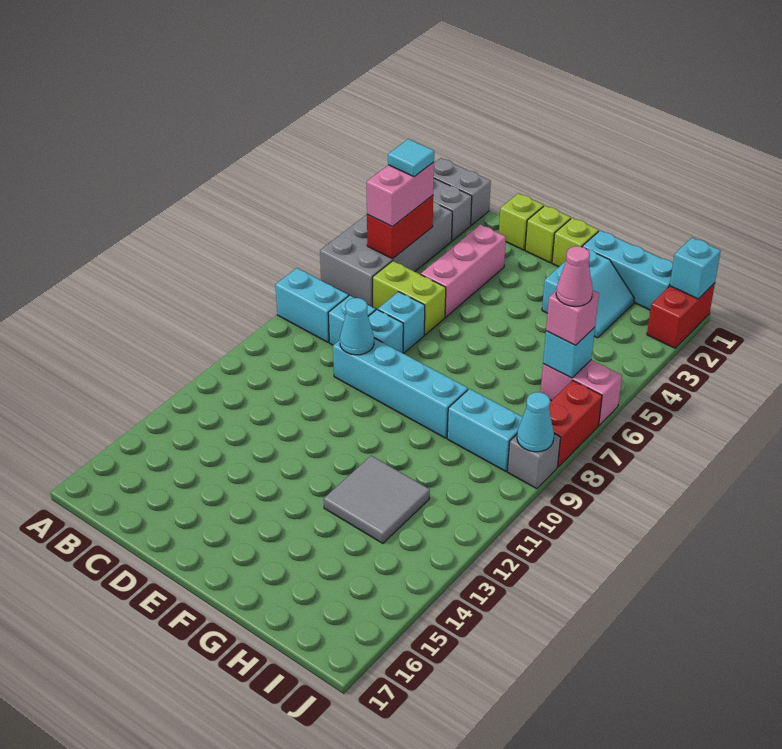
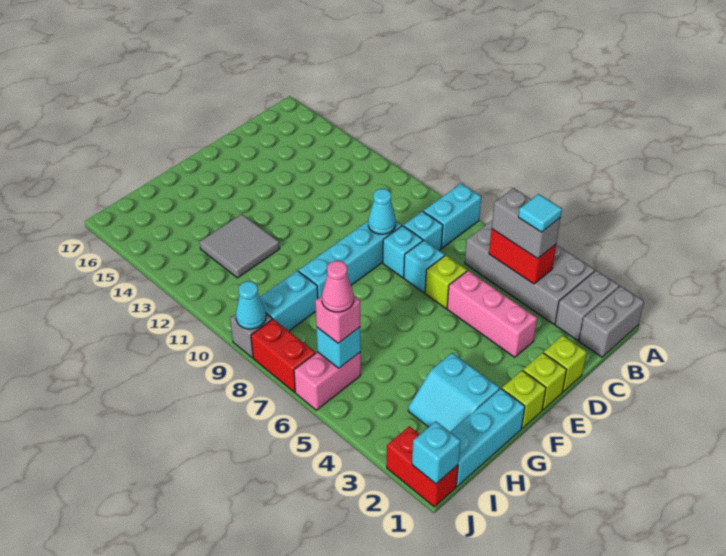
pink 1x2 brick [367,162,434,227] -> grey 1x2 brick [492,188,560,259]
lime 1x2 brick [373,261,446,335] -> lime 1x1 brick [425,255,467,308]

